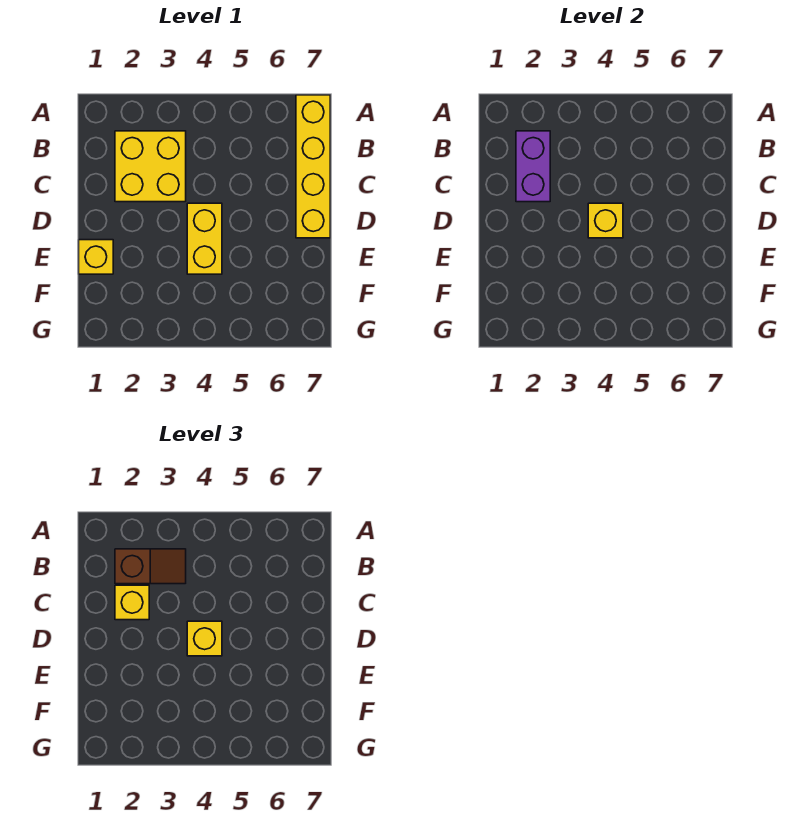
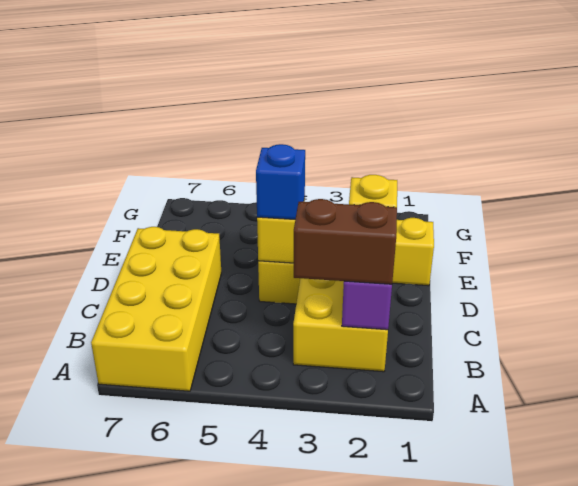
yellow 1x4 brick [296,95,330,238] -> yellow 2x4 brick [91,227,221,391]
brown 1x2 slope [115,549,186,584] -> brown 1x2 brick [294,199,397,284]
yellow 1x1 brick [187,621,222,656] -> blue 1x1 brick [256,144,305,219]

